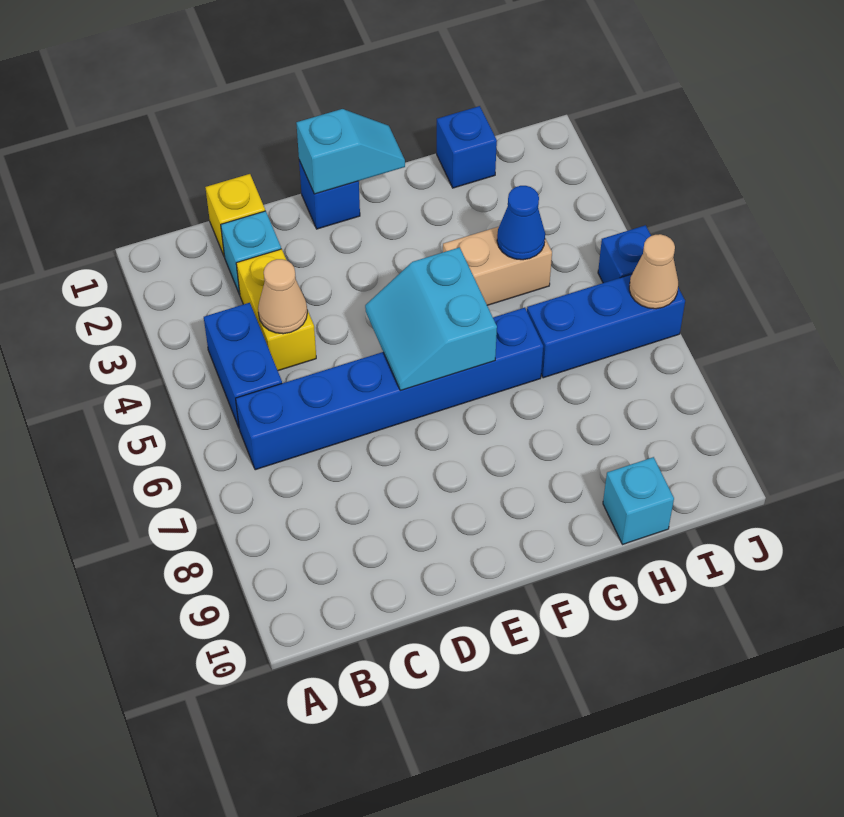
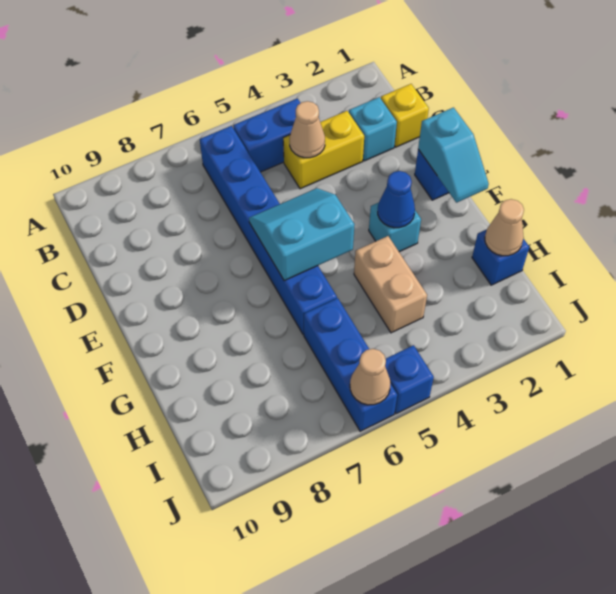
none -> tan 1x1 cone [485,199,524,256]
blue 1x1 cone [497,186,545,260] -> blue 1x1 cone moved to [378,171,415,228]
cyan 1x1 brick [603,457,674,545] -> cyan 1x1 brick moved to [369,203,421,252]

